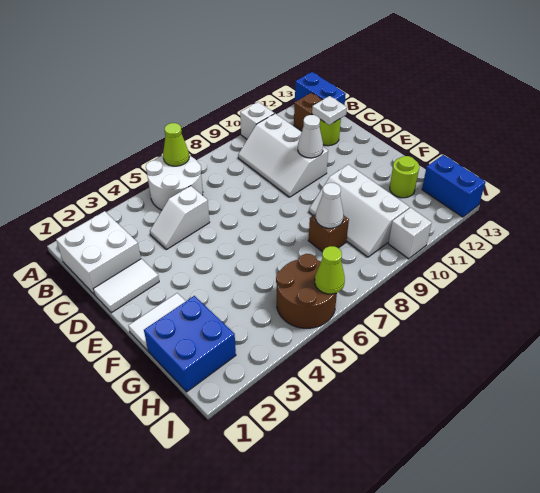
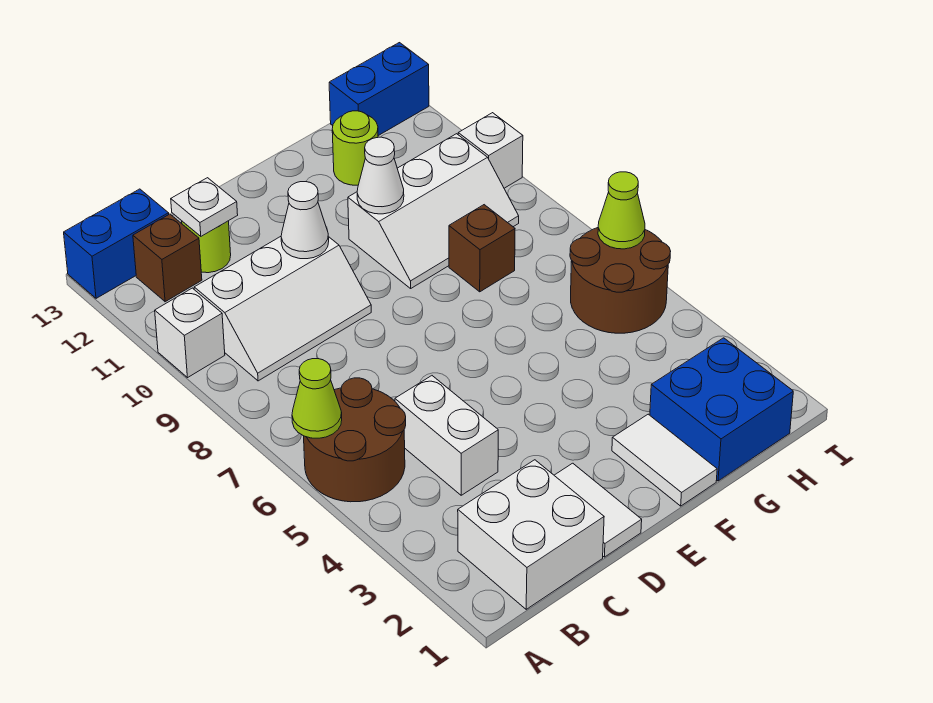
white 2x2 round brick [146,156,203,210] -> brown 2x2 round brick [304,378,406,502]
white 1x2 slope [150,186,210,250] -> white 1x2 brick [395,376,498,495]
white 1x1 cone [316,183,344,228] -> white 1x1 cone moved to [357,137,404,214]

